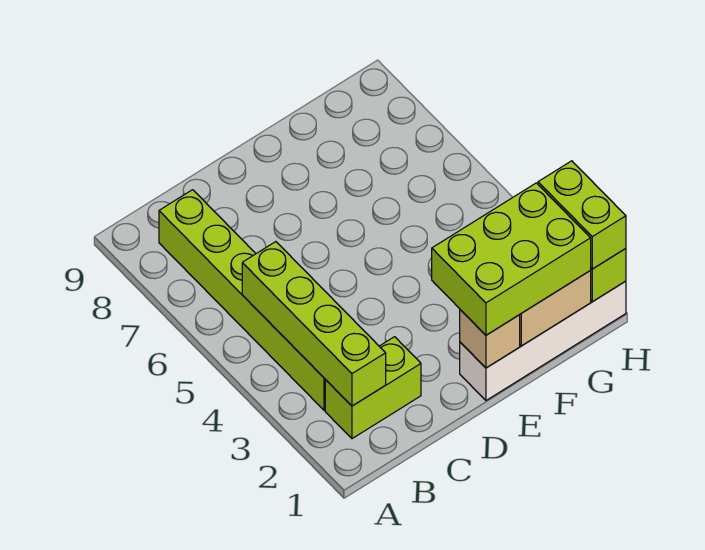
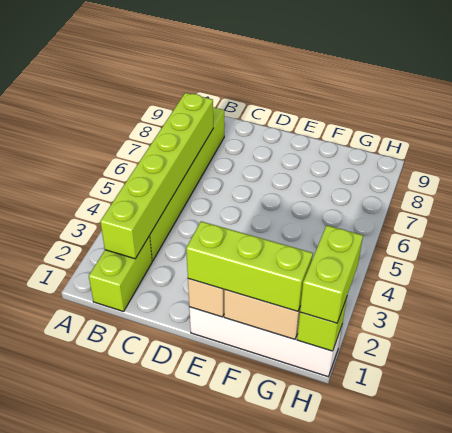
lime 1x2 brick [325,337,421,439] -> lime 1x2 brick turned to [89,236,152,312]
lime 1x4 brick [242,242,386,406] -> lime 1x6 brick [100,93,213,259]
lime 2x3 brick [432,183,591,335] -> lime 1x3 brick [186,221,313,311]

